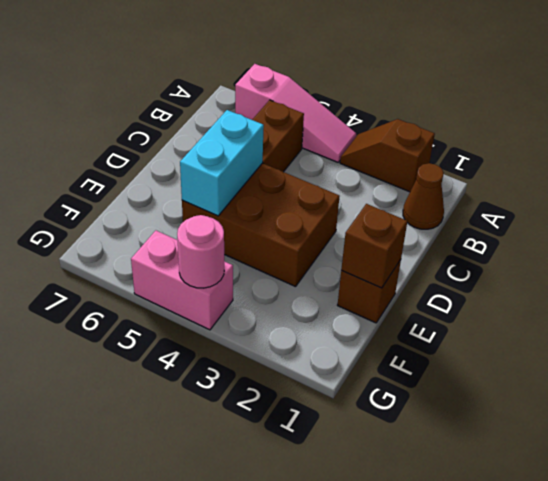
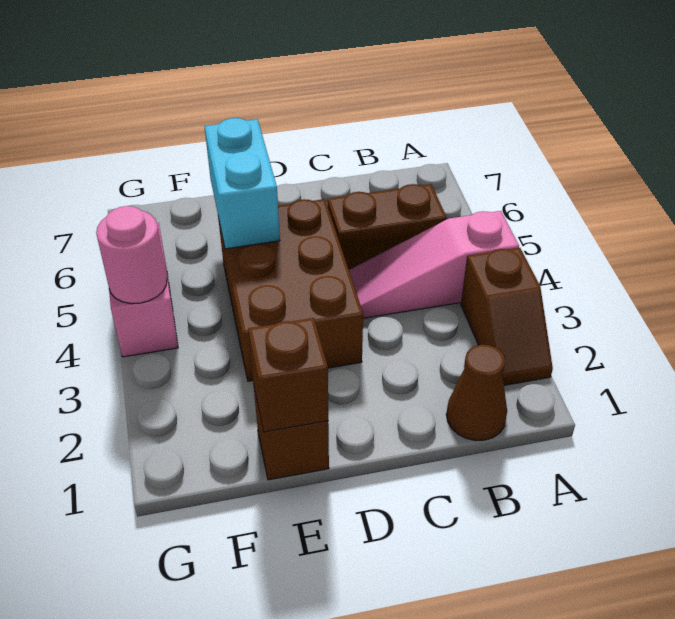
brown 1x2 slope [340,119,435,192] -> brown 1x2 slope turned to [461,248,553,385]
pink 1x3 slope [235,64,356,162] -> pink 1x3 slope turned to [349,211,519,318]
cyan 1x2 brick [180,110,264,216] -> cyan 1x2 brick turned to [204,118,280,249]

